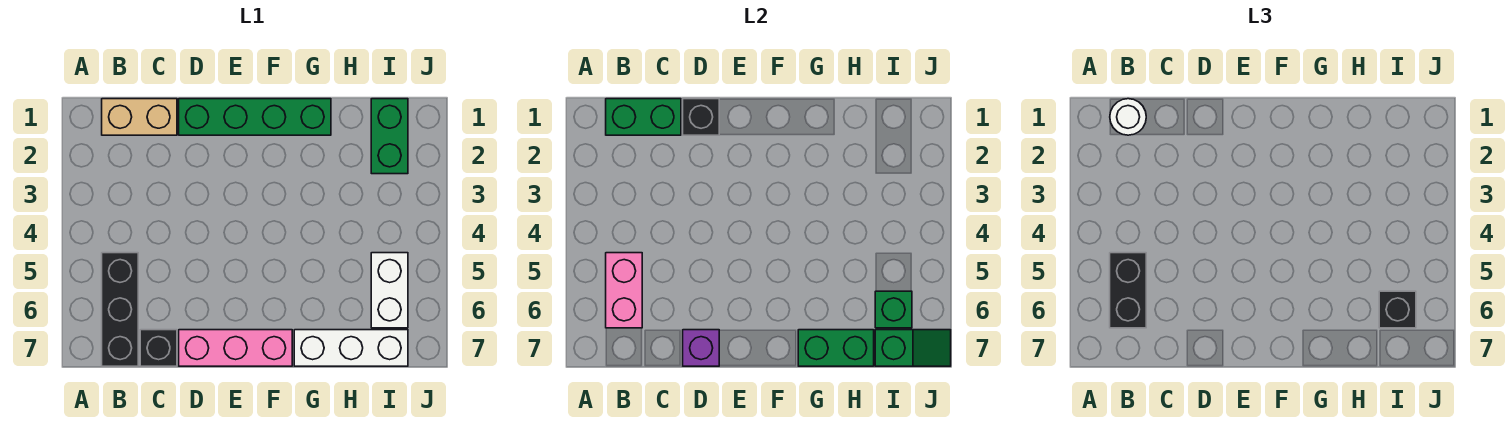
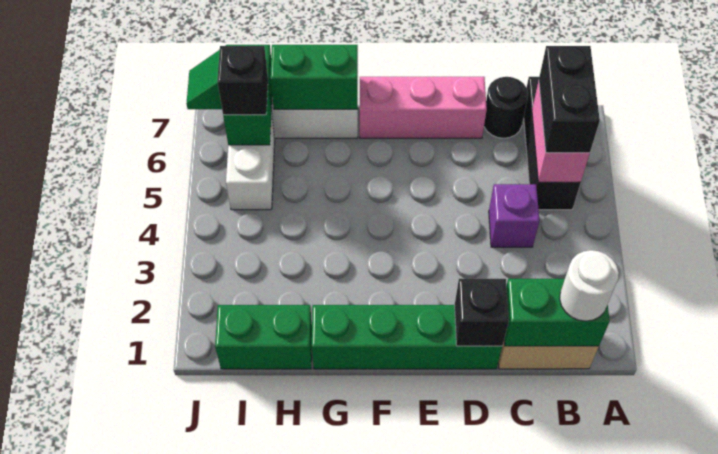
black 1x1 brick [140,330,177,366] -> black 1x1 round brick [484,77,528,138]
purple 1x1 brick [683,330,719,366] -> purple 1x1 brick moved to [489,184,540,247]
green 1x2 brick [371,99,408,174] -> green 1x2 brick turned to [215,305,312,369]

